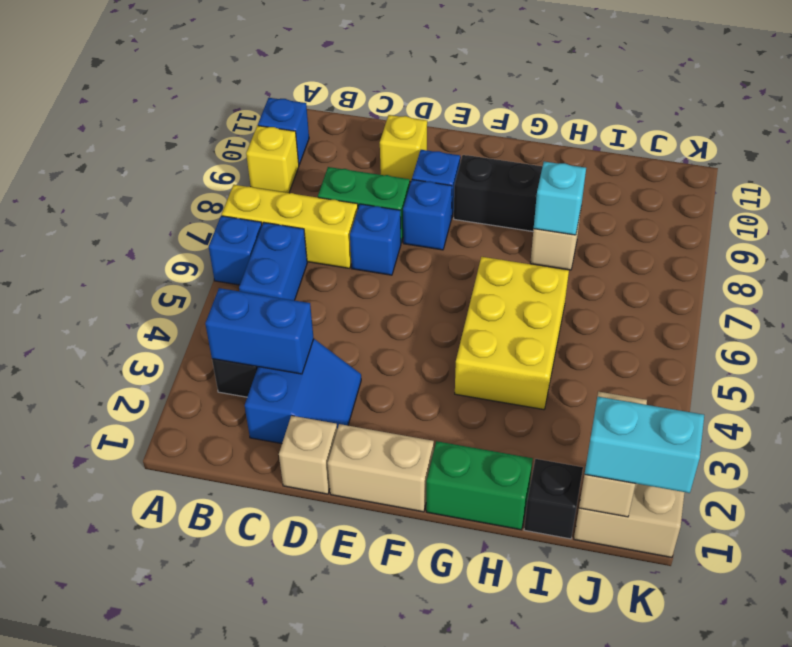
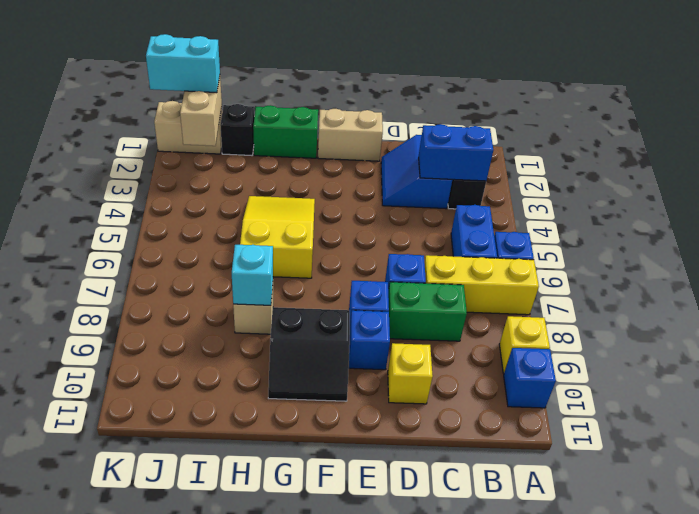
tan 1x1 brick [279,416,337,494] -> none
yellow 2x3 brick [455,257,569,410] -> yellow 2x3 slope [240,196,315,278]

